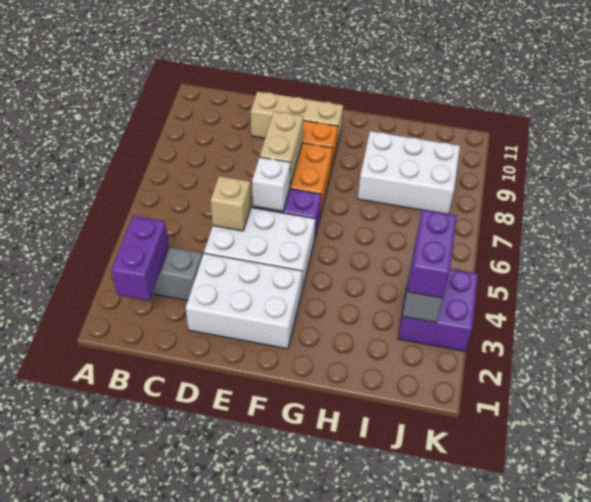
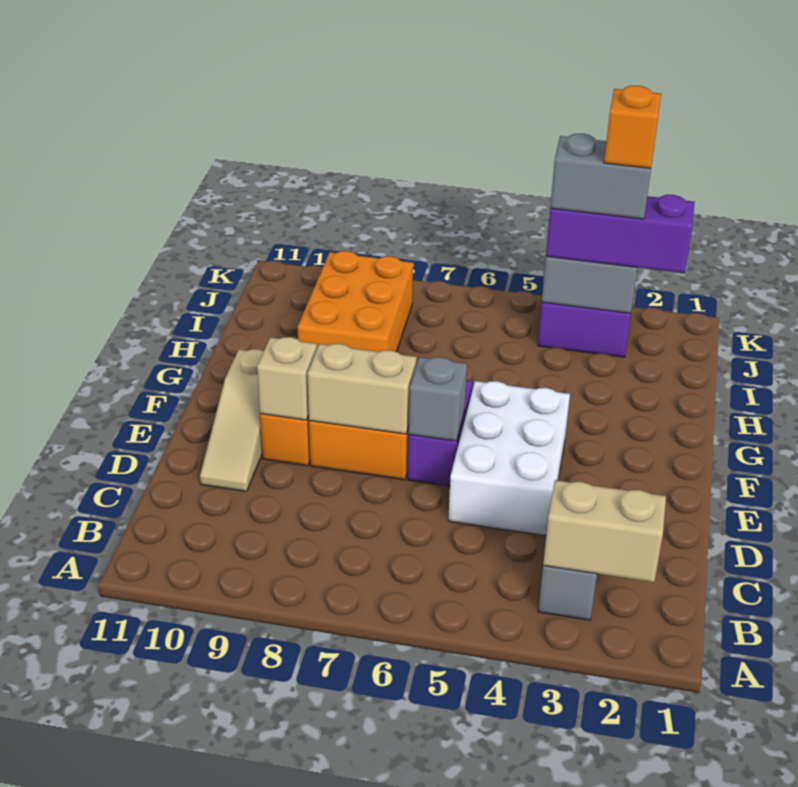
purple 1x2 brick [111,216,169,300] -> tan 1x2 brick [543,480,666,582]
white 2x3 brick [186,253,302,349] -> none
tan 1x1 brick [211,176,251,231] -> tan 1x1 brick moved to [257,337,317,420]
tan 1x3 brick [251,91,343,149] -> tan 1x3 slope [200,349,264,491]
white 1x1 brick [252,157,290,211] -> grey 1x1 brick [409,357,467,441]
white 2x3 brick [358,131,460,214] -> orange 2x3 brick [298,251,413,352]
purple 1x2 brick [408,210,457,298] -> purple 1x3 brick [546,195,695,273]
none -> grey 1x2 brick [550,133,651,219]
none -> orange 1x1 brick [604,86,661,168]

